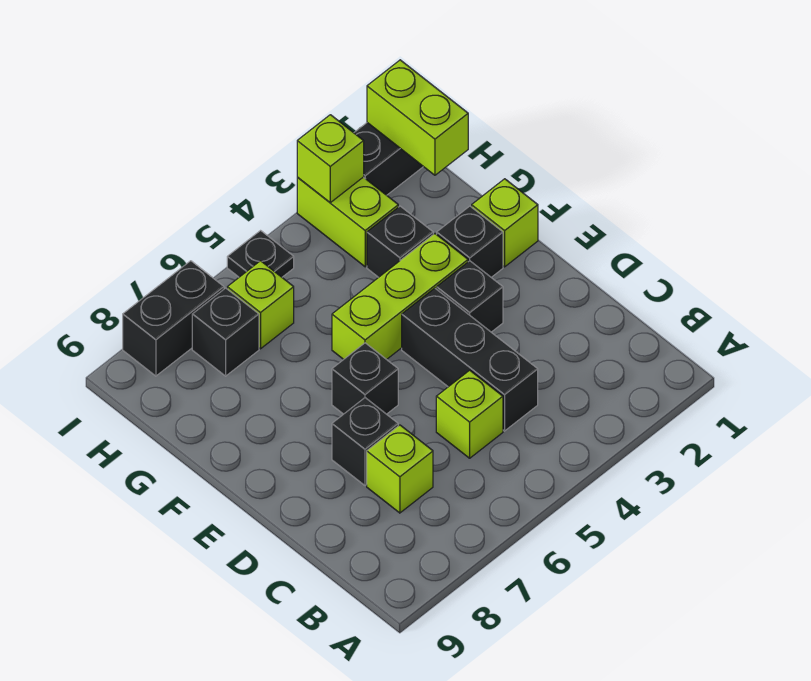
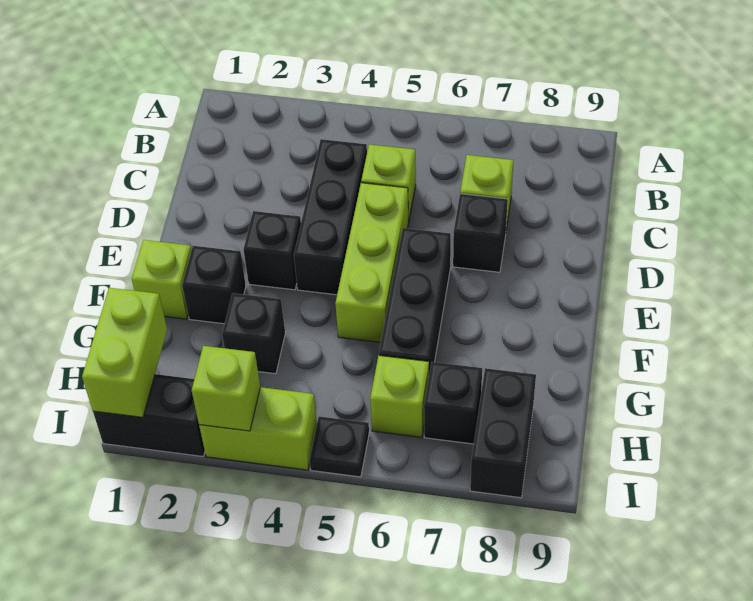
black 1x1 brick [332,343,398,414] -> black 1x3 brick [379,228,451,373]
lime 1x3 brick [332,234,468,360] -> lime 1x3 brick turned to [335,183,409,343]
lime 1x2 brick [297,177,398,267] -> lime 1x2 brick turned to [199,387,317,470]
black 1x2 brick [123,261,224,376] -> black 1x2 brick turned to [470,368,536,498]

